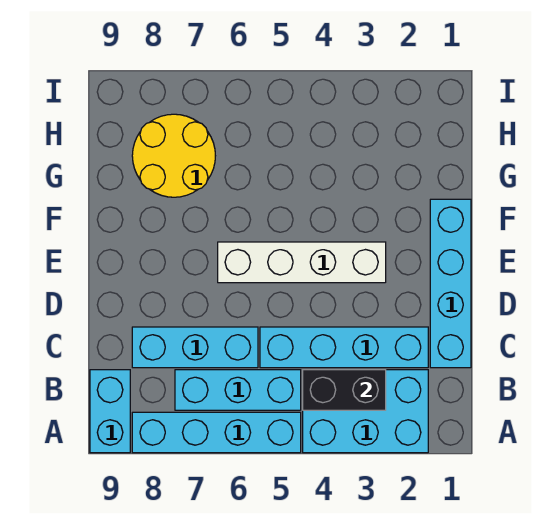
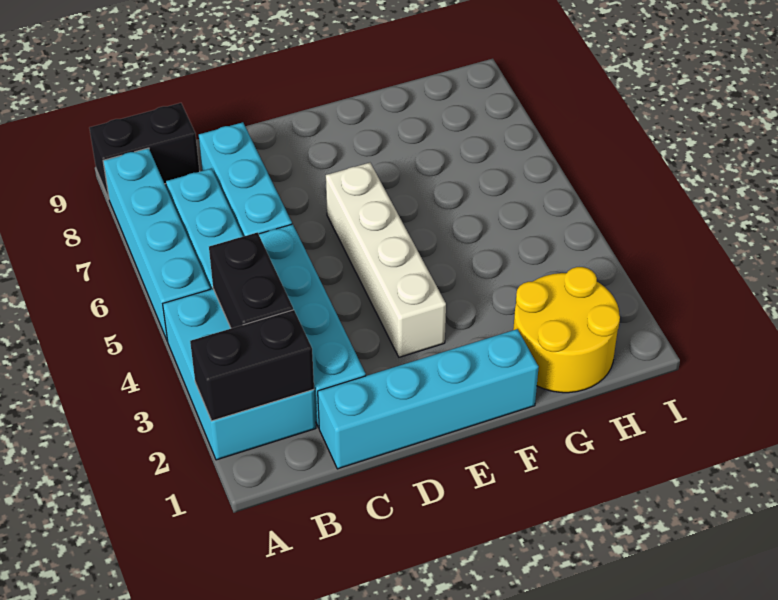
none -> black 1x2 brick [190,310,314,421]
cyan 1x2 brick [90,370,130,453] -> black 1x2 brick [90,103,200,198]
yellow 2x2 round brick [132,114,215,197] -> yellow 2x2 round brick moved to [513,267,620,393]

